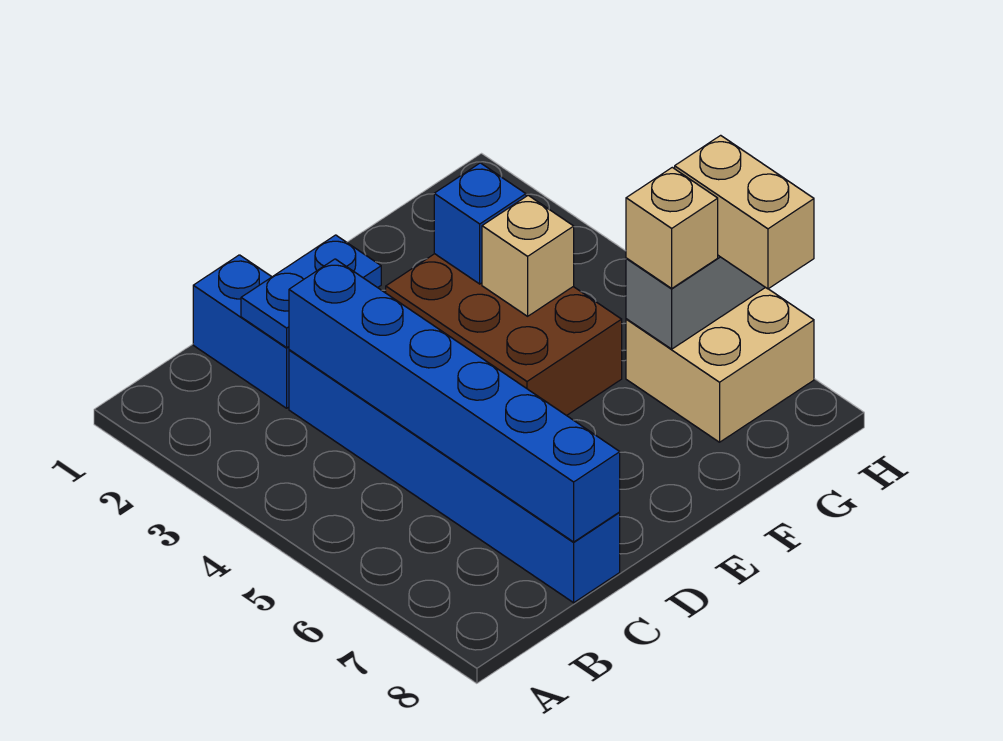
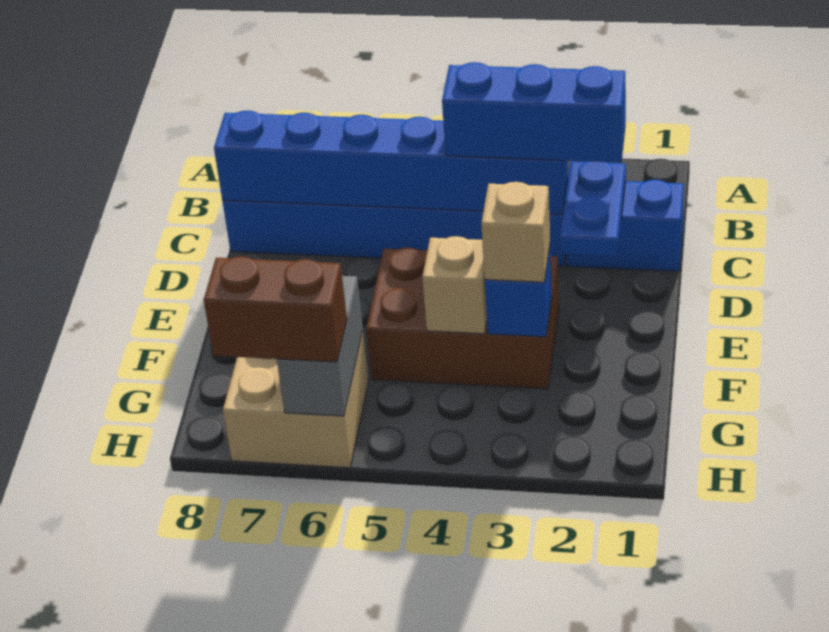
none -> blue 1x3 brick [442,62,626,163]
tan 1x1 brick [626,167,718,288] -> tan 1x1 brick moved to [481,182,550,282]
tan 1x2 brick [675,135,814,289] -> brown 1x2 brick [204,256,347,362]

